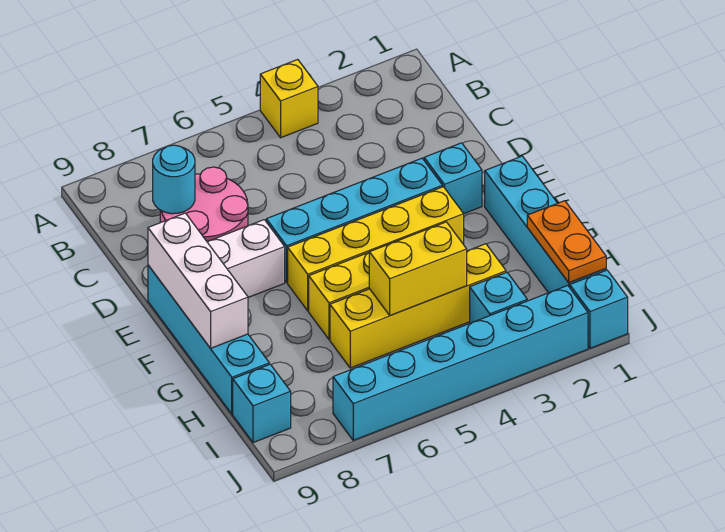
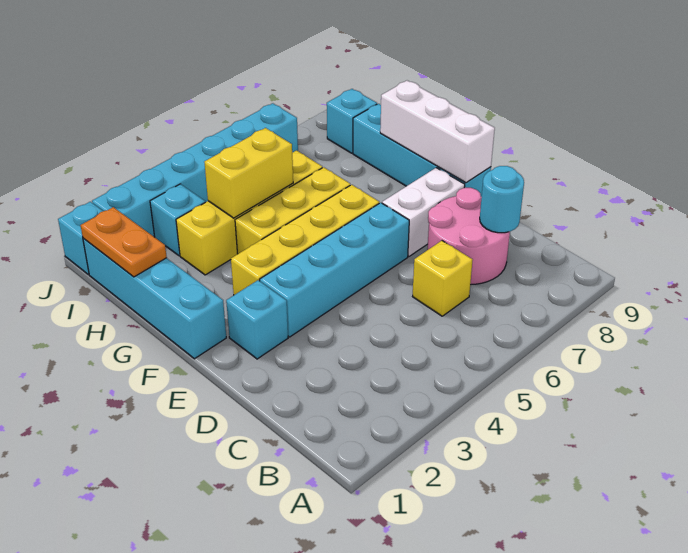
yellow 1x1 brick [260,60,318,138] -> yellow 1x1 brick moved to [413,241,472,316]

